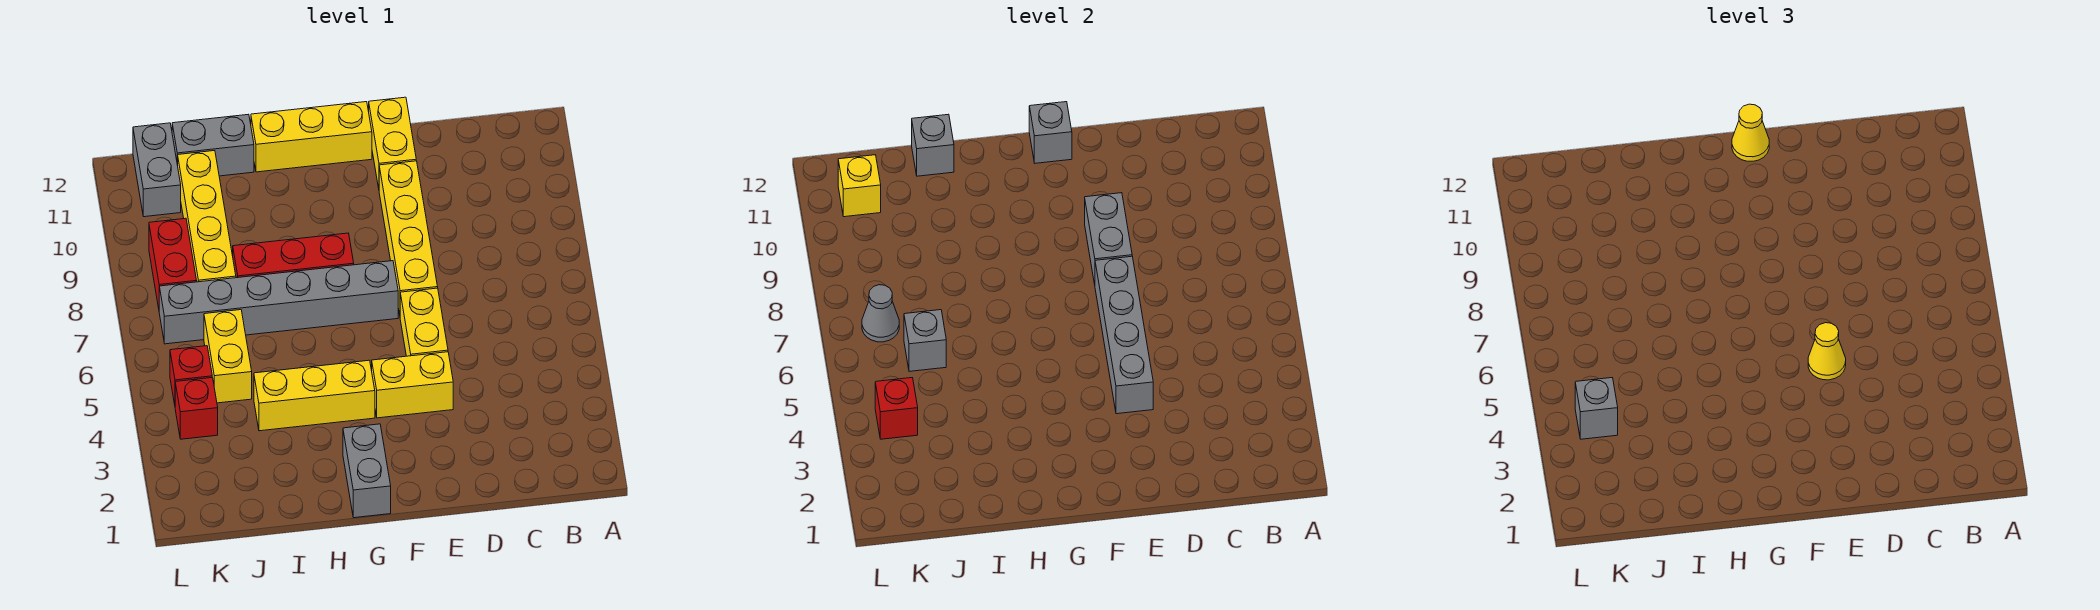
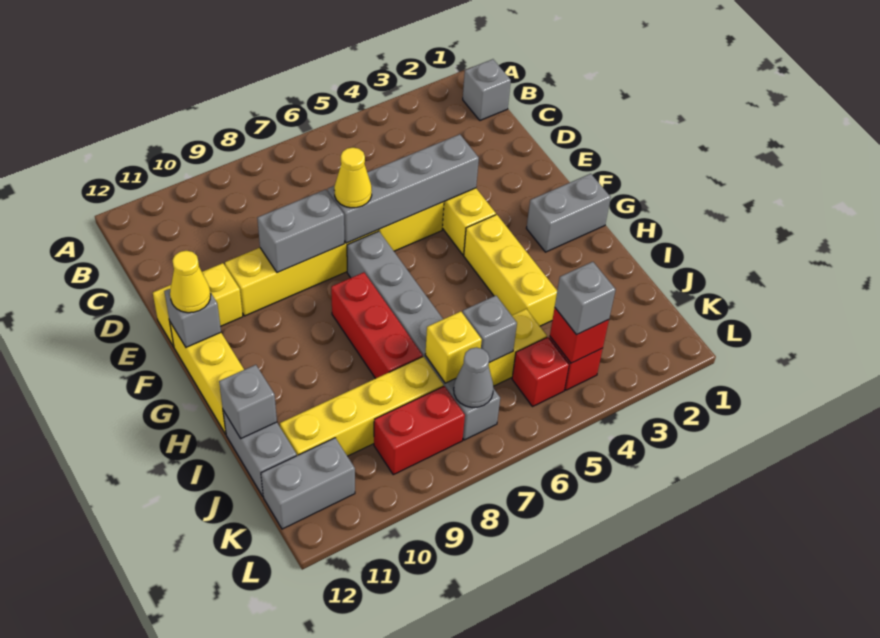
none -> grey 1x1 brick [463,59,511,120]
yellow 1x1 cone [1808,323,1846,380] -> yellow 1x1 cone moved to [334,148,372,208]
yellow 1x1 brick [838,155,881,217] -> yellow 1x1 brick moved to [425,311,482,383]

